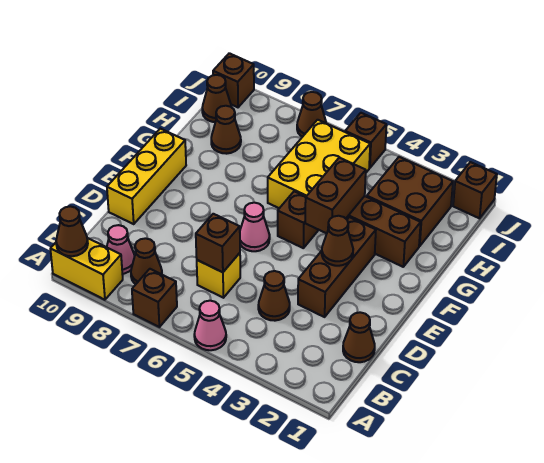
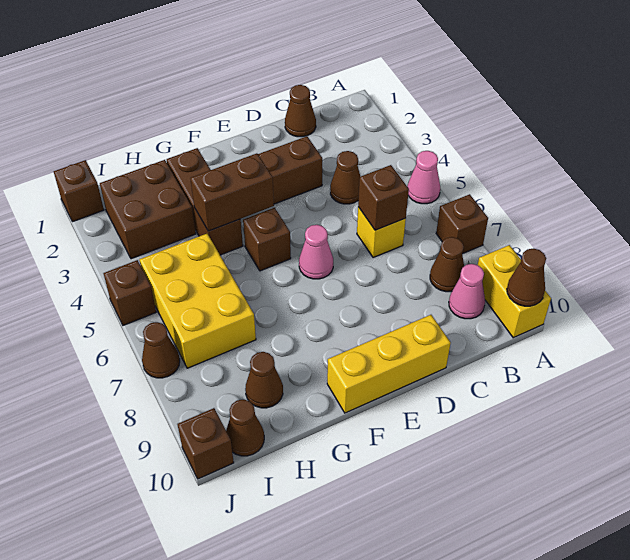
brown 1x1 cone [322,216,353,266] -> none
yellow 2x3 brick [268,120,370,208] -> yellow 2x3 brick turned to [139,234,256,368]

